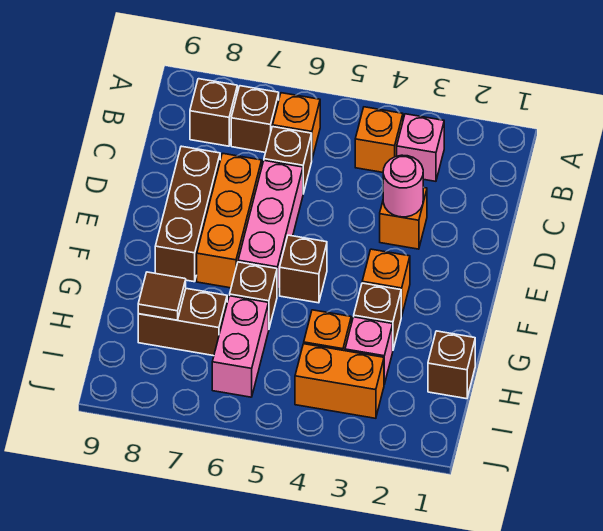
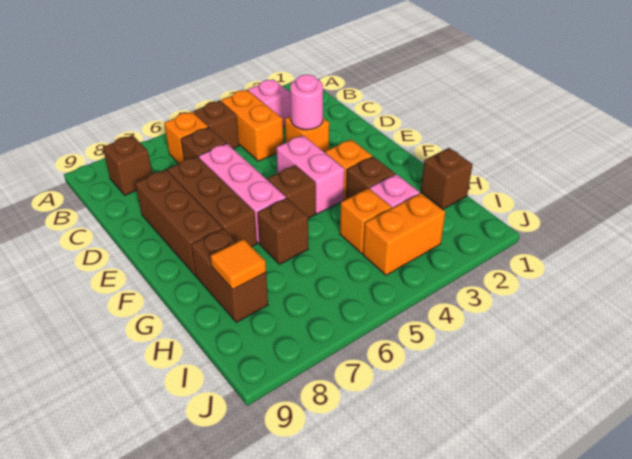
orange 1x1 brick [355,107,403,172] -> orange 1x2 brick [221,90,283,161]
brown 1x1 brick [231,86,279,152] -> brown 1x1 brick moved to [193,101,239,149]
orange 1x3 brick [197,153,262,288] -> brown 1x3 brick [168,156,257,247]
pink 1x2 brick [212,296,269,397] -> pink 1x2 brick moved to [276,135,344,214]
brown 1x2 brick [138,289,227,356] -> brown 1x2 brick turned to [191,229,268,322]
brown 1x1 tile [138,272,186,320] -> orange 1x1 tile [210,239,266,290]

